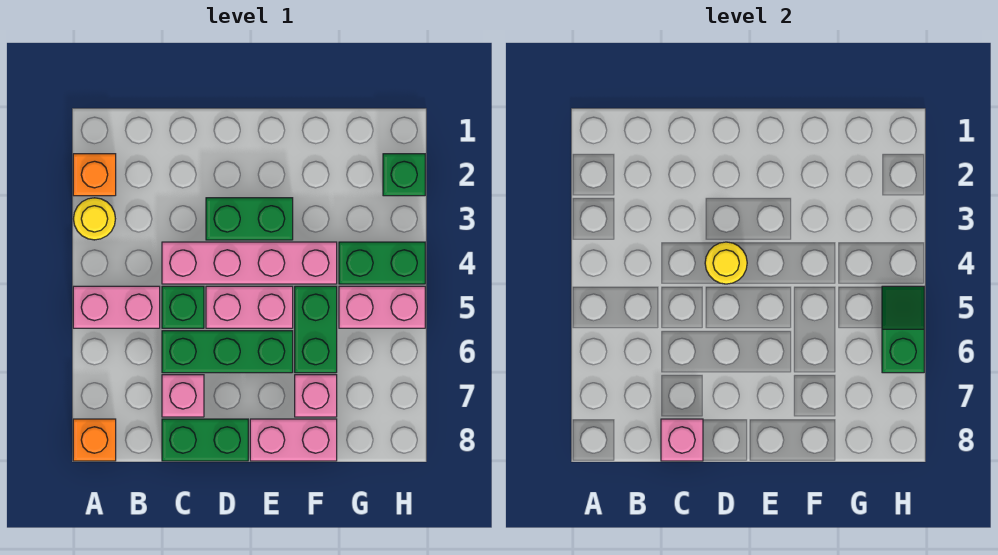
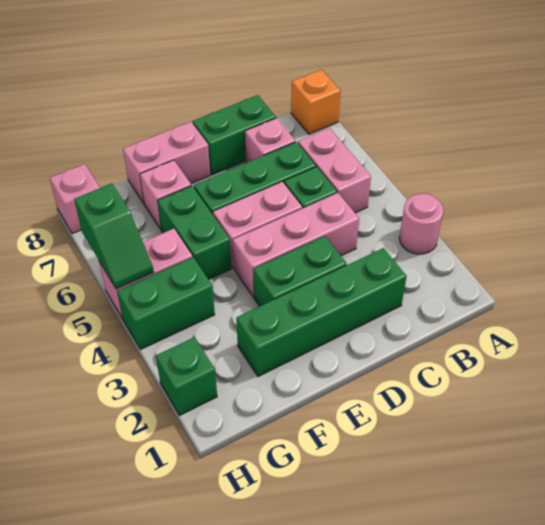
orange 1x1 brick [73,154,116,196] -> none
yellow 1x1 round brick [73,198,115,240] -> pink 1x1 round brick [399,194,444,254]
pink 1x2 brick [73,286,160,328] -> pink 1x2 brick turned to [298,128,371,213]
none -> green 1x4 brick [236,248,407,377]
pink 1x4 brick [162,242,337,284] -> pink 1x3 brick [233,193,359,297]
pink 1x1 brick [661,419,703,461] -> pink 1x1 brick moved to [50,164,100,234]
yellow 1x1 round brick [705,242,747,284] -> none

